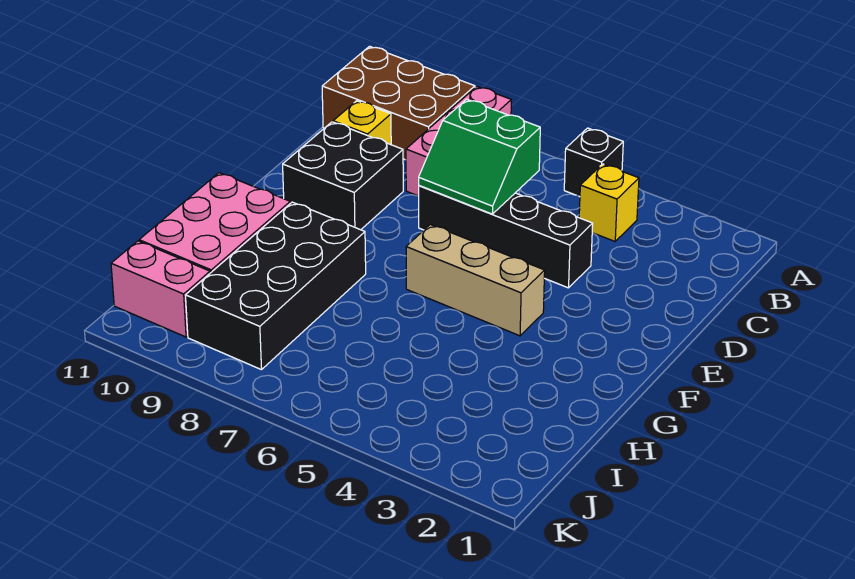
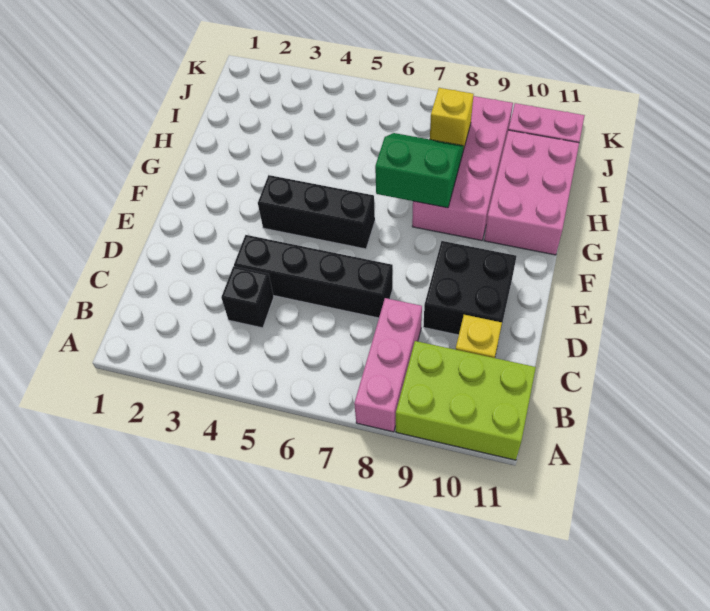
black 1x1 brick [564,128,623,197] -> black 1x1 brick moved to [221,266,274,328]
brown 2x3 brick [322,46,475,160] -> lime 2x3 brick [396,341,536,460]
yellow 1x1 brick [579,164,639,241] -> yellow 1x1 brick moved to [430,88,474,147]
green 2x2 slope [419,99,540,214] -> green 2x2 slope moved to [375,133,464,208]
tan 1x3 brick [406,225,545,336] -> black 1x3 brick [258,175,375,249]
black 2x4 brick [186,202,366,370] -> pink 2x4 brick [412,96,513,240]

